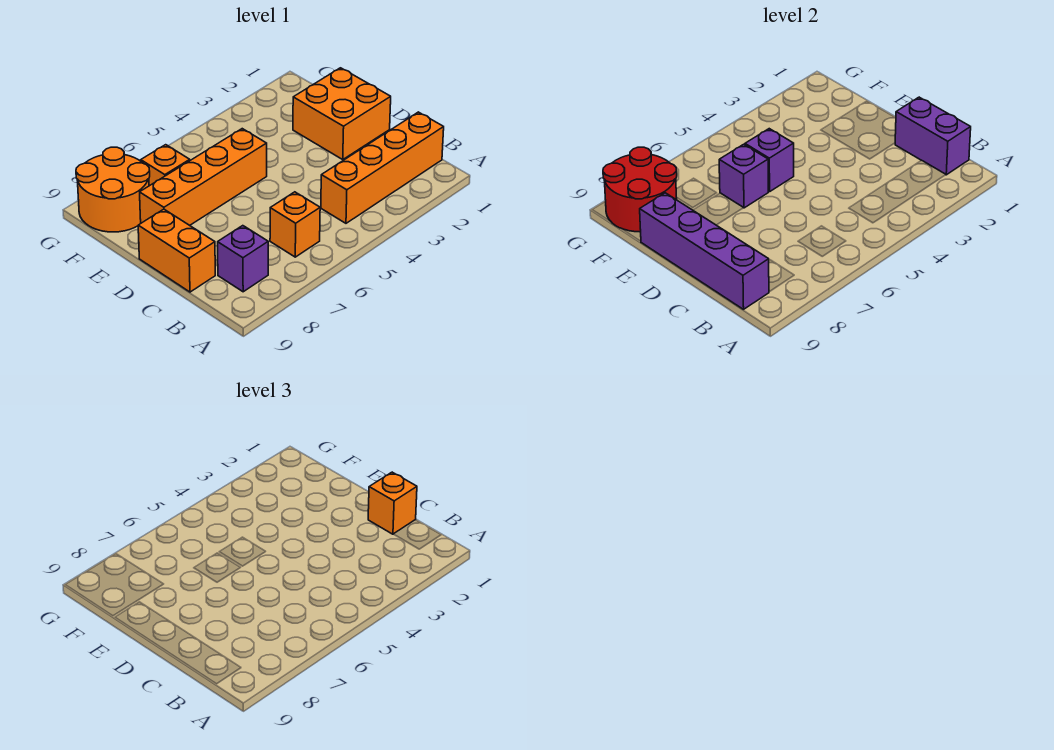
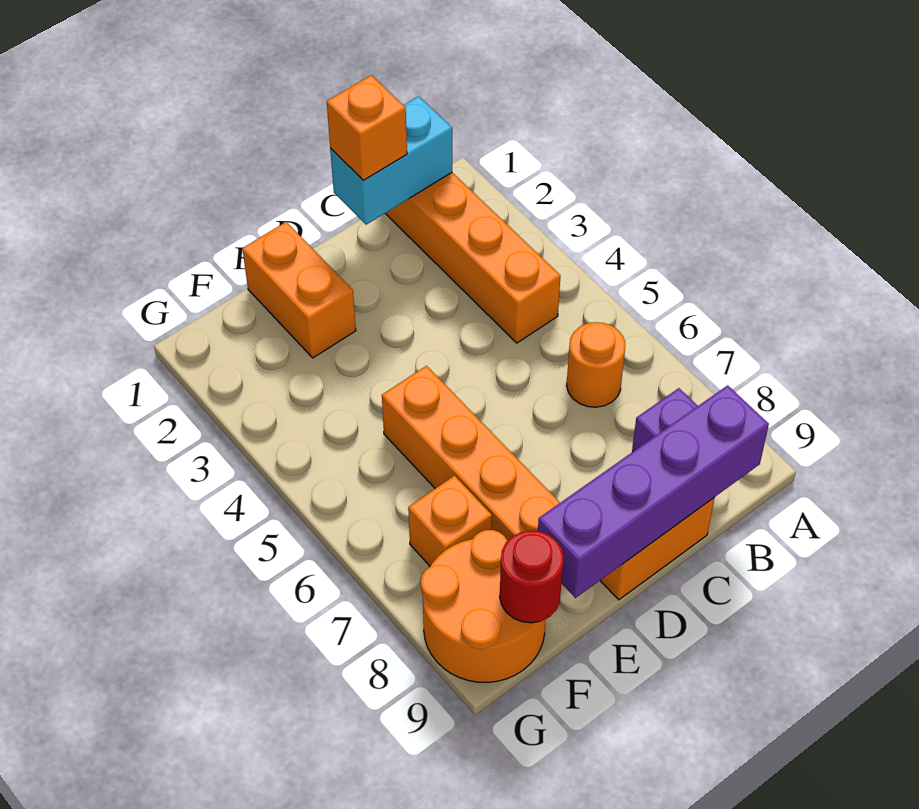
purple 1x2 brick [895,97,971,175] -> cyan 1x2 brick [330,96,452,225]
orange 1x1 brick [270,192,320,257] -> orange 1x1 round brick [566,322,625,407]
orange 2x2 brick [293,68,391,159] -> orange 1x2 brick [242,222,356,358]
purple 1x1 brick [745,129,794,192] -> none
purple 1x1 brick [719,144,768,208] -> none
red 2x2 round brick [603,147,677,232] -> red 1x1 round brick [500,531,564,623]

